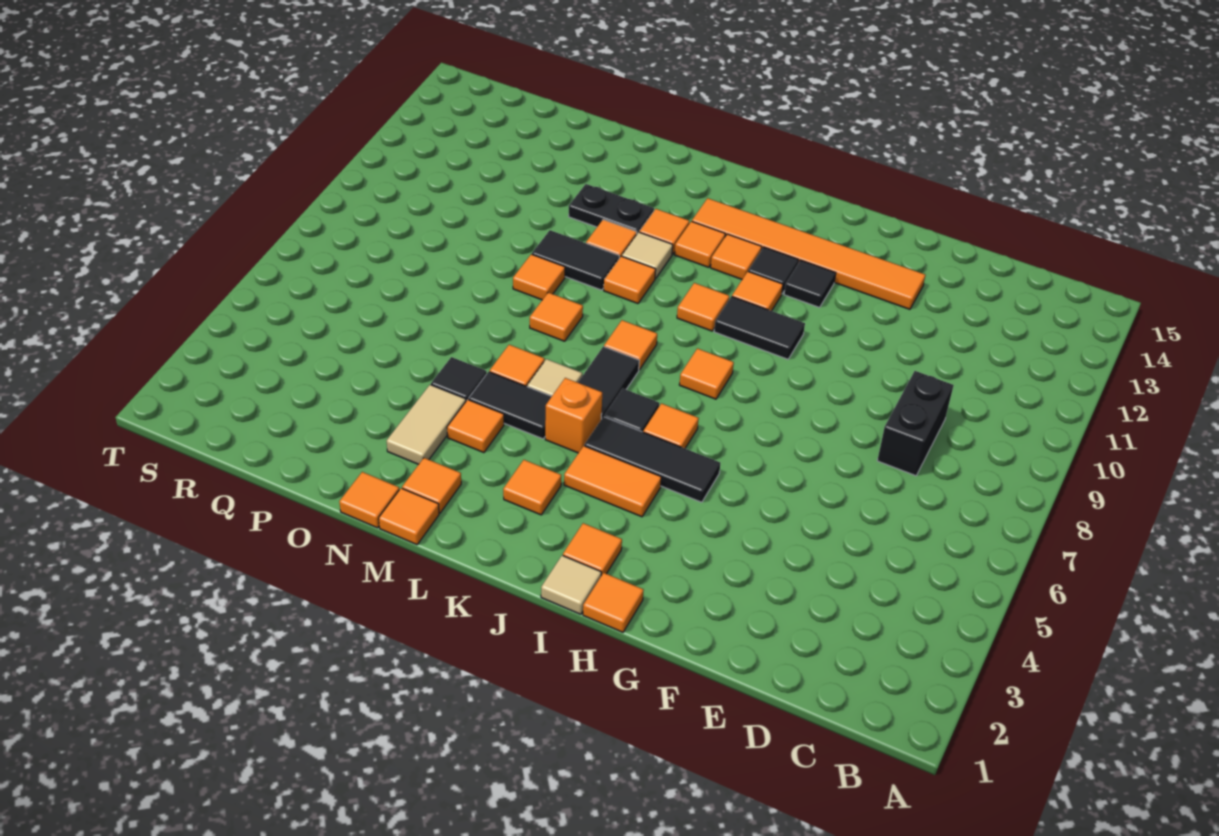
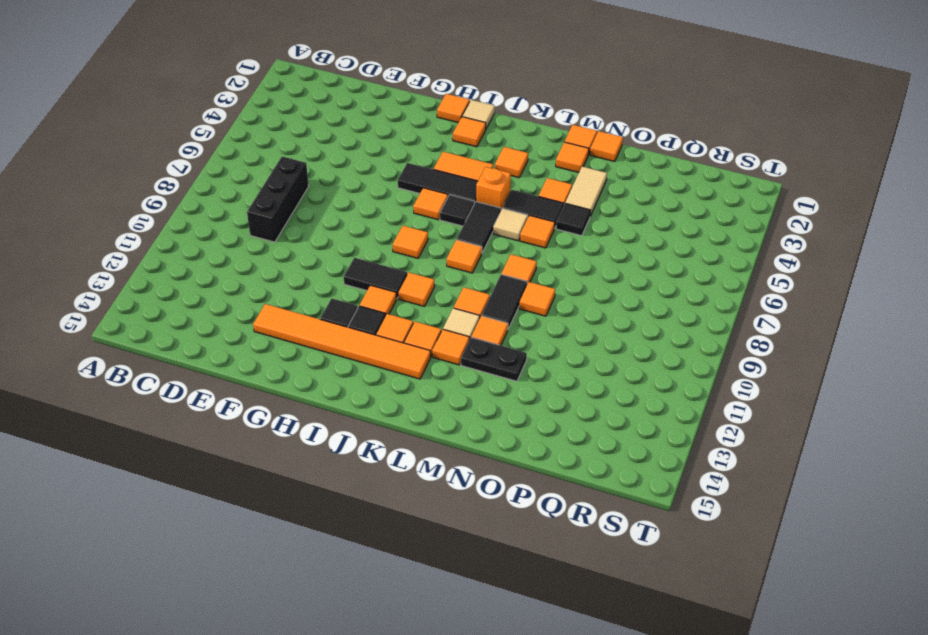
black 1x2 brick [877,371,954,476] -> black 1x3 brick [247,156,309,242]
black 1x2 tile [532,230,619,290] -> black 1x2 tile turned to [482,274,527,329]

